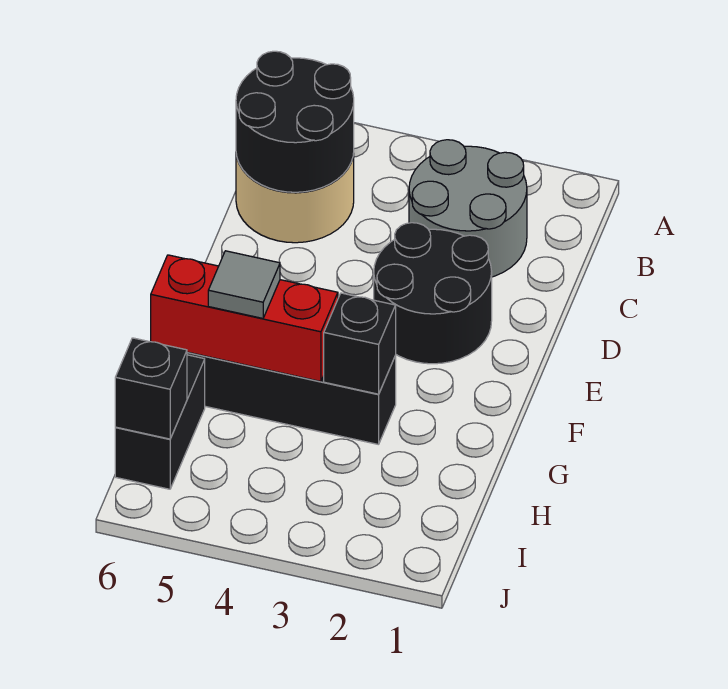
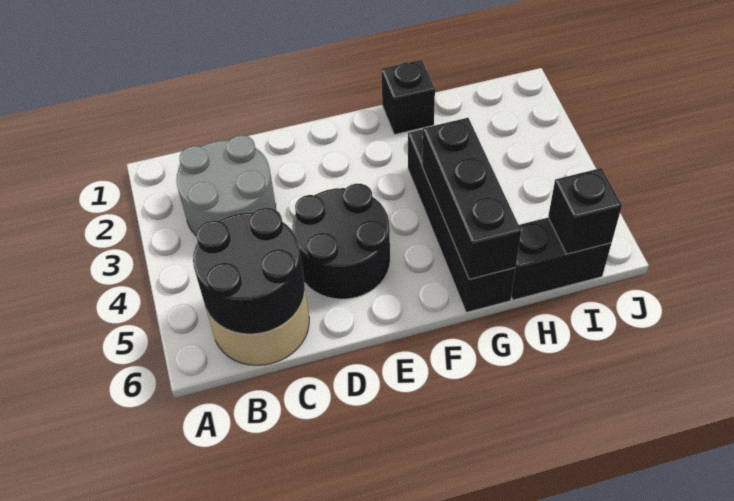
black 2x2 round brick [374,223,492,364] -> black 2x2 round brick moved to [292,184,390,299]
black 1x1 brick [324,293,396,394] -> black 1x1 brick moved to [381,60,435,135]
red 1x3 brick [151,255,338,382] -> black 1x3 brick [422,118,521,279]
grey 1x1 tile [208,251,280,318] -> none

